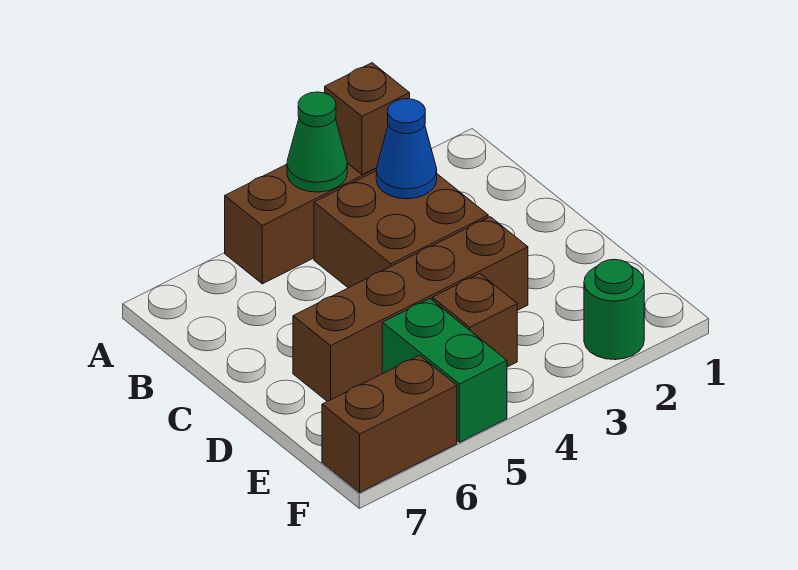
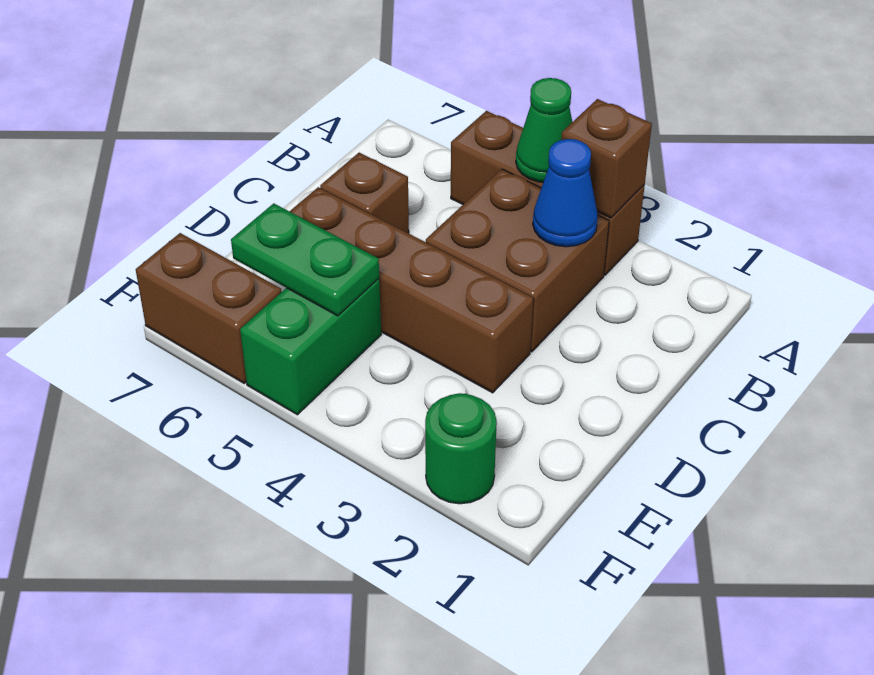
brown 1x1 brick [432,274,517,367] -> brown 1x1 brick moved to [320,153,409,233]
none -> green 1x2 plate [231,203,379,316]

